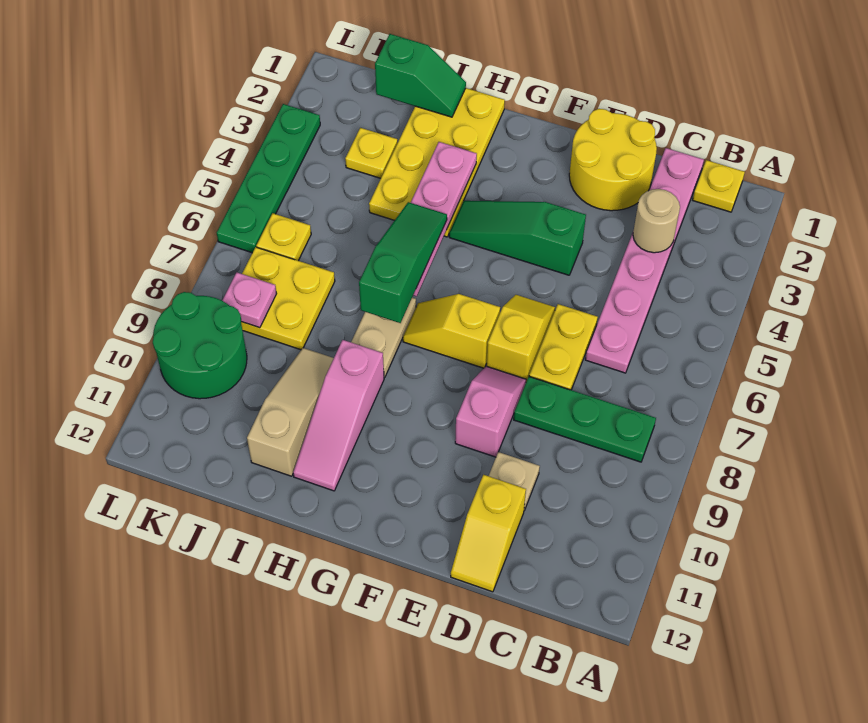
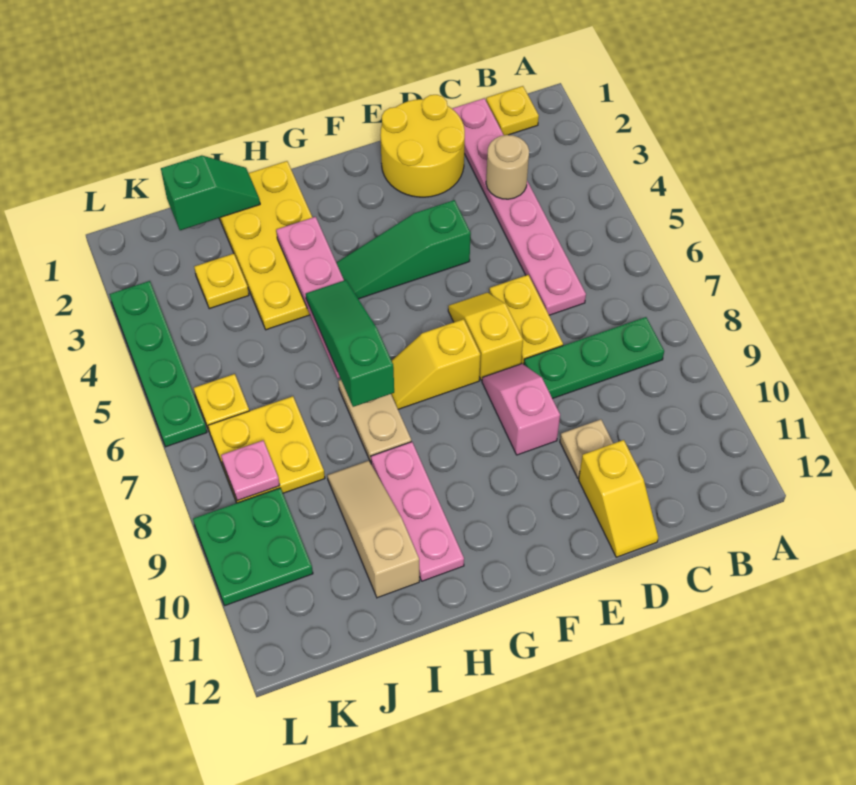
pink 1x3 slope [293,340,384,491] -> pink 1x3 plate [371,442,464,581]
green 2x2 round brick [153,292,247,399] -> green 2x2 plate [193,488,313,606]

